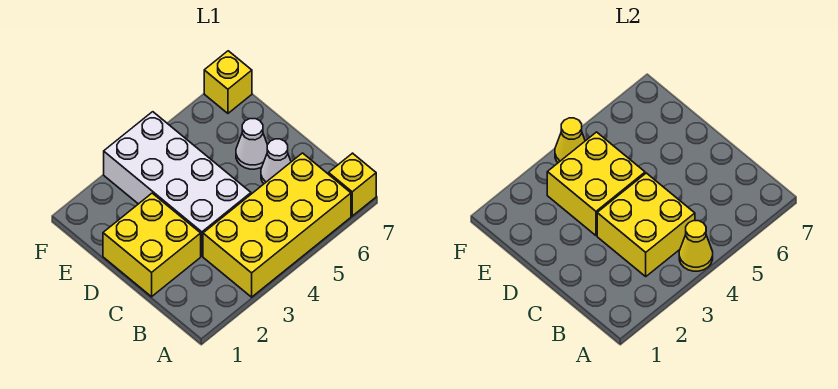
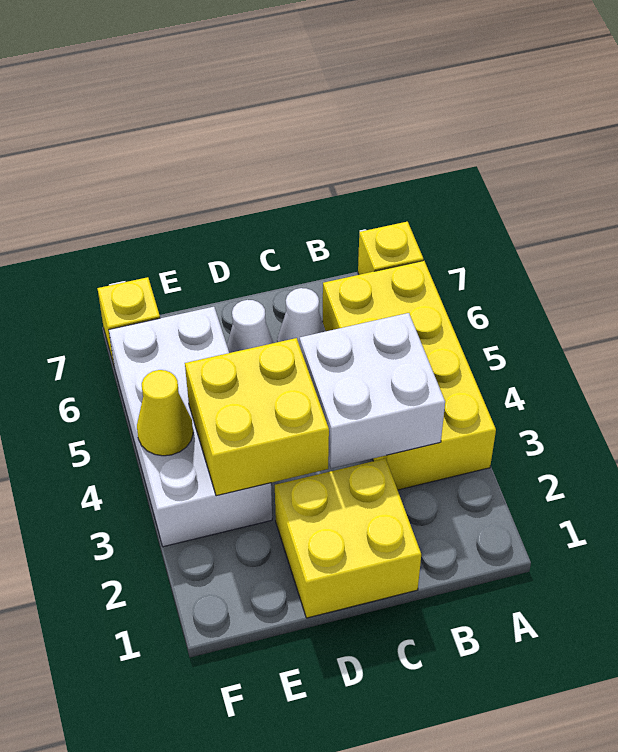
yellow 1x1 cone [679,221,713,271] -> none
yellow 2x2 brick [597,173,695,276] -> white 2x2 brick [300,313,445,468]
white 2x4 brick [104,112,251,256] -> white 2x4 brick turned to [109,307,272,547]

